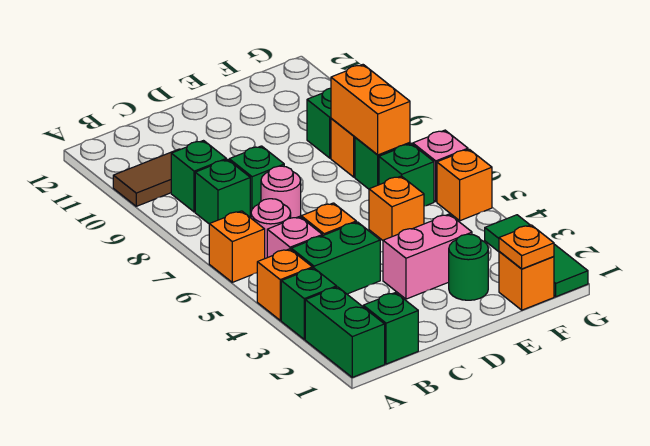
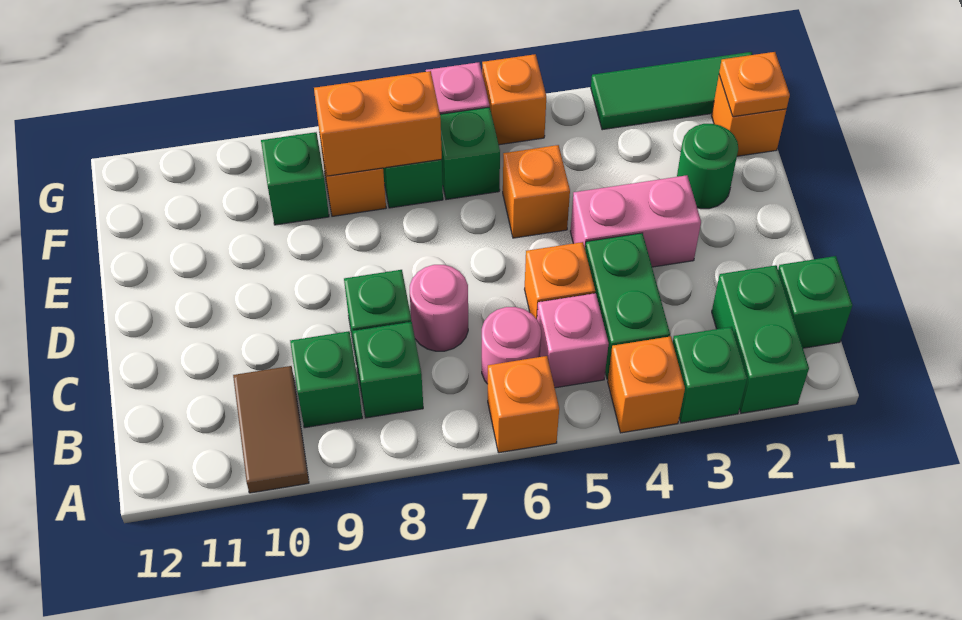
green 1x2 brick [305,287,385,377] -> green 1x2 brick turned to [712,265,809,413]
pink 1x2 brick [383,214,472,299] -> pink 1x2 brick turned to [570,175,701,267]

